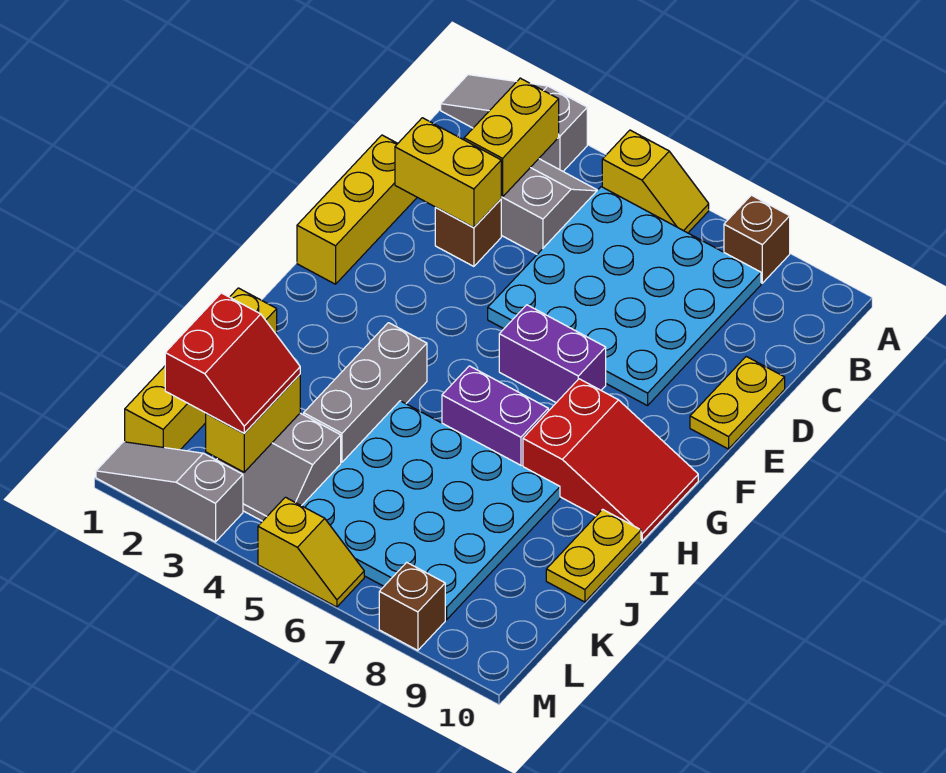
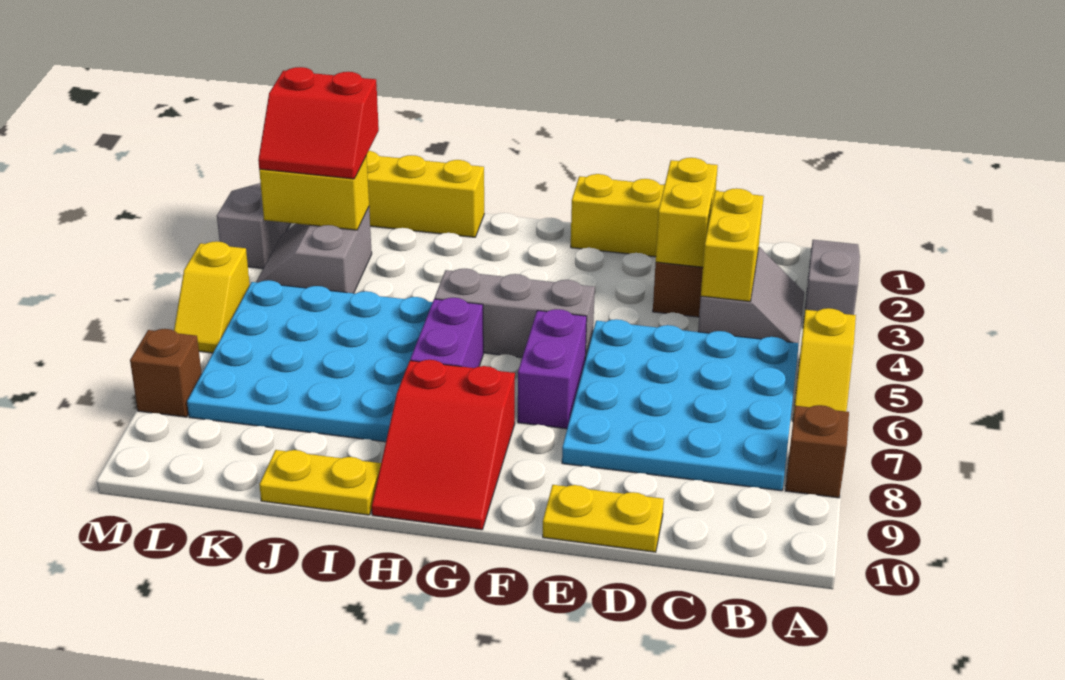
yellow 1x2 brick [464,78,559,197] -> yellow 1x2 brick turned to [701,188,764,302]
grey 1x3 brick [304,323,427,463] -> grey 1x3 brick moved to [435,269,595,360]

